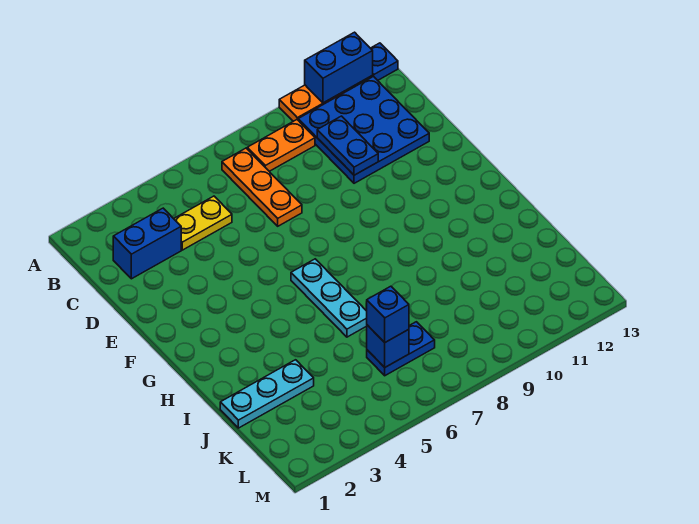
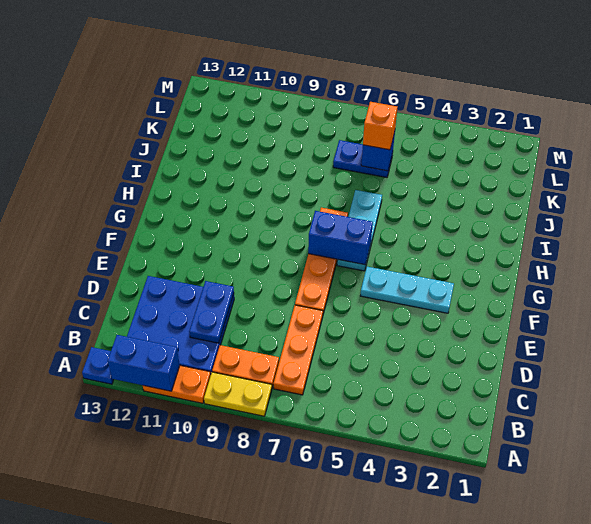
blue 1x2 brick [113,208,181,279] -> blue 1x2 brick moved to [308,211,373,265]
yellow 1x2 plate [174,196,232,250] -> yellow 1x2 plate moved to [204,372,272,416]
none -> orange 1x4 plate [295,208,348,314]
cyan 1x3 plate [220,360,314,428] -> cyan 1x3 plate moved to [360,267,454,313]
blue 1x1 brick [367,286,409,342] -> orange 1x1 brick [363,102,397,150]

